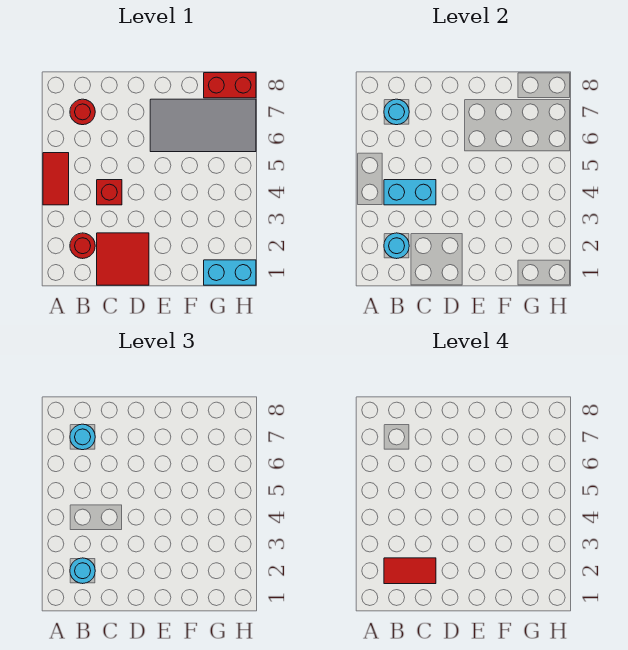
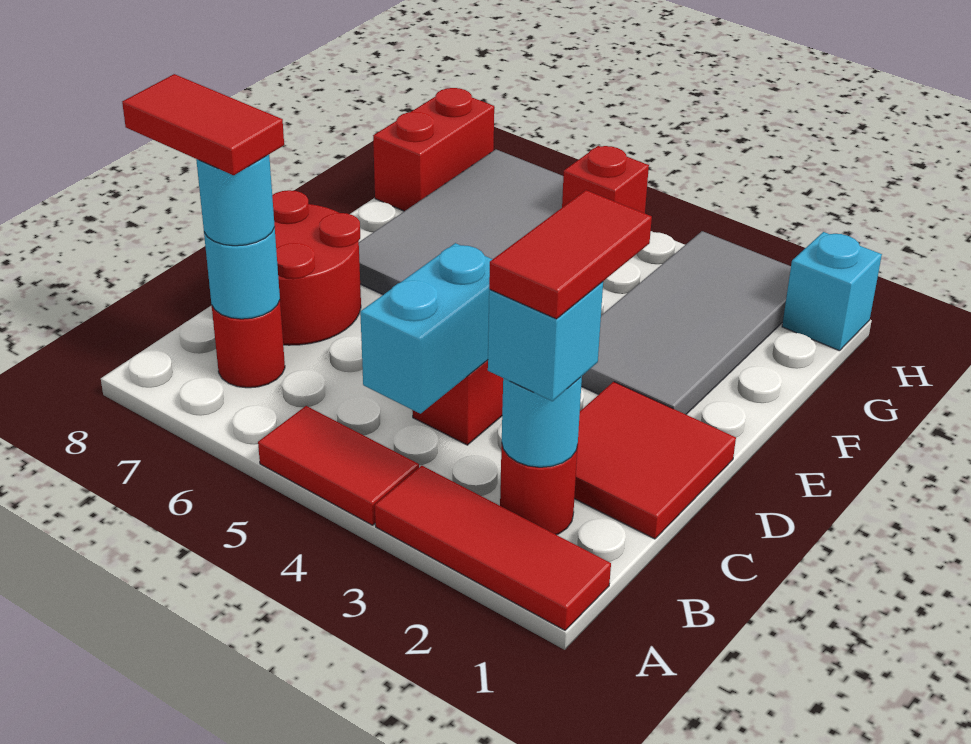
none -> red 1x3 tile [375,466,611,630]
cyan 1x1 round brick [70,558,95,584] -> cyan 1x1 brick [488,282,603,401]
none -> red 1x2 tile [122,74,284,175]
none -> red 2x2 round brick [272,190,361,345]
none -> grey 2x4 tile [581,231,791,414]
cyan 1x2 brick [204,260,256,285] -> cyan 1x1 brick [782,232,882,351]
none -> red 1x1 brick [562,146,649,213]

